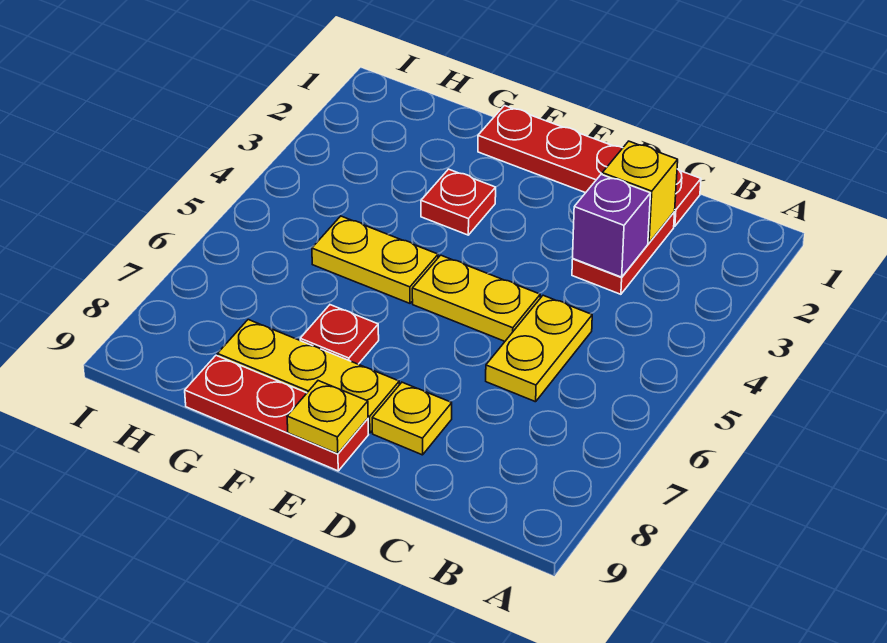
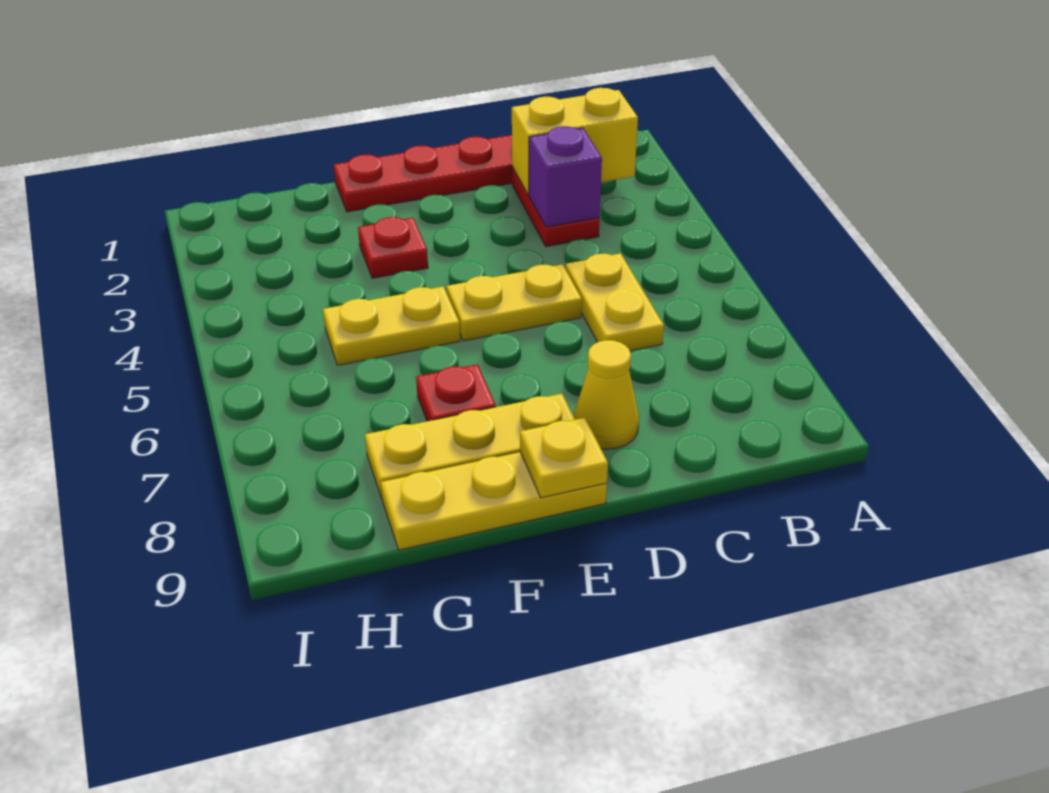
yellow 1x1 brick [602,141,678,243] -> yellow 1x2 brick [512,88,638,195]
yellow 1x1 plate [372,382,452,455] -> yellow 1x1 cone [574,340,639,449]
red 1x3 plate [185,355,369,471] -> yellow 1x3 plate [381,452,607,550]

